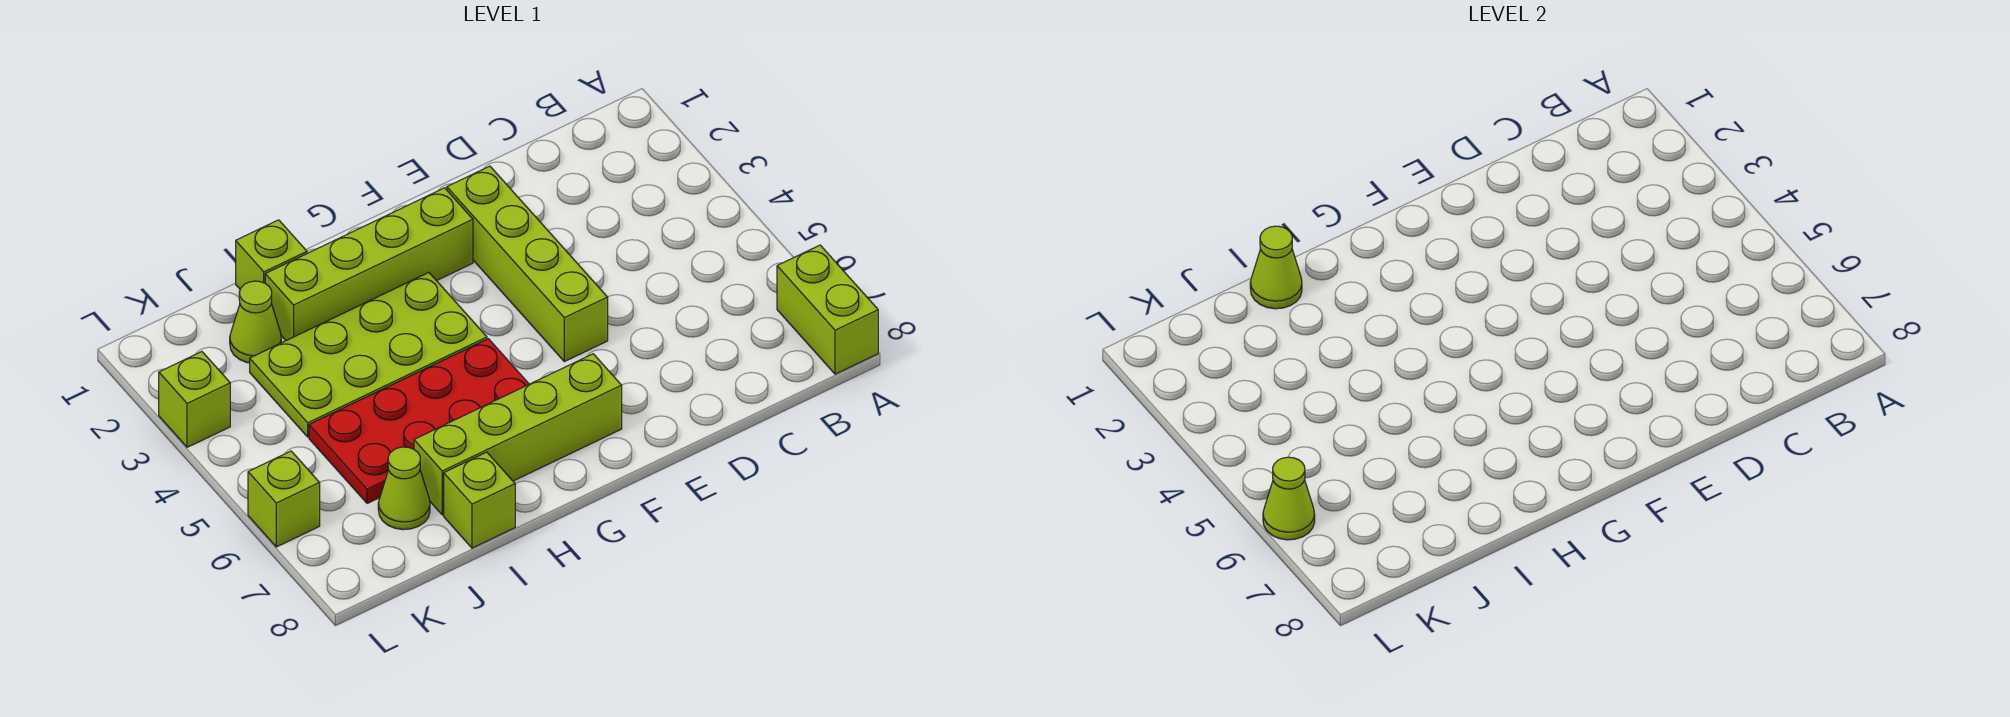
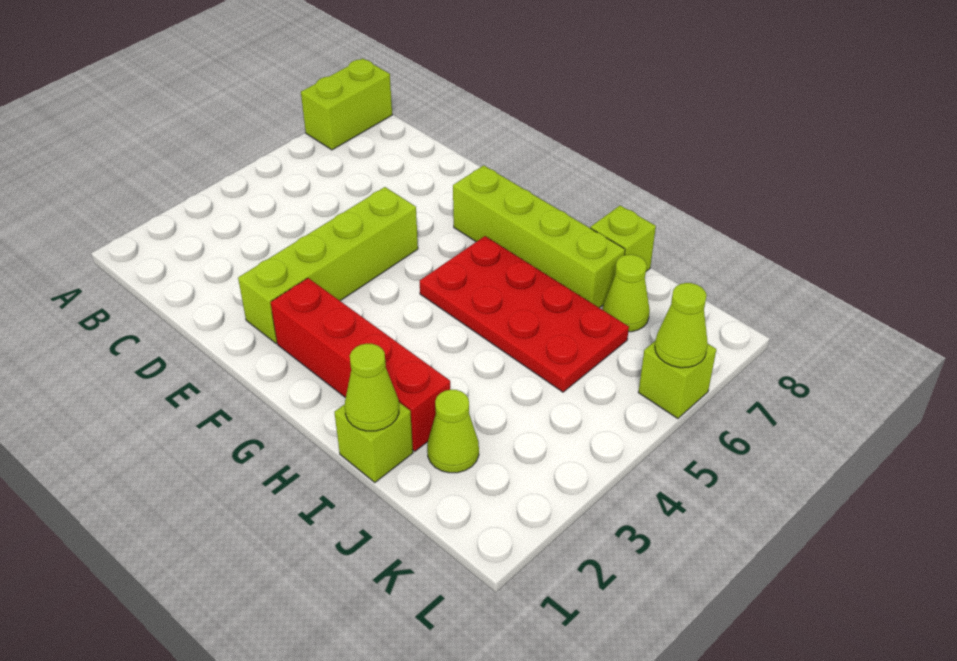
lime 1x4 brick [265,188,473,340] -> red 1x4 brick [270,278,450,451]
lime 2x4 plate [250,272,487,437] -> none
lime 1x1 brick [159,352,230,447] -> none

